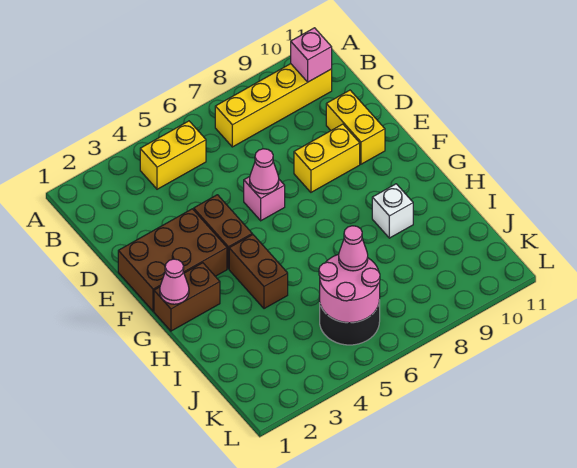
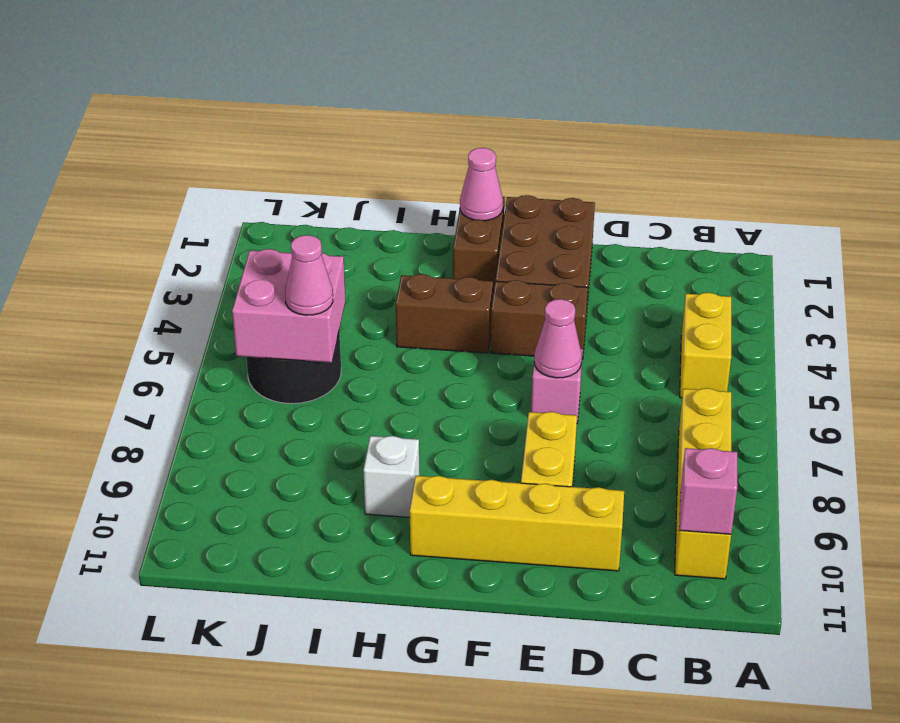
yellow 1x2 brick [326,90,385,164] -> yellow 1x4 brick [410,476,624,571]
pink 2x2 round brick [319,254,380,323] -> pink 2x2 brick [232,249,345,363]

